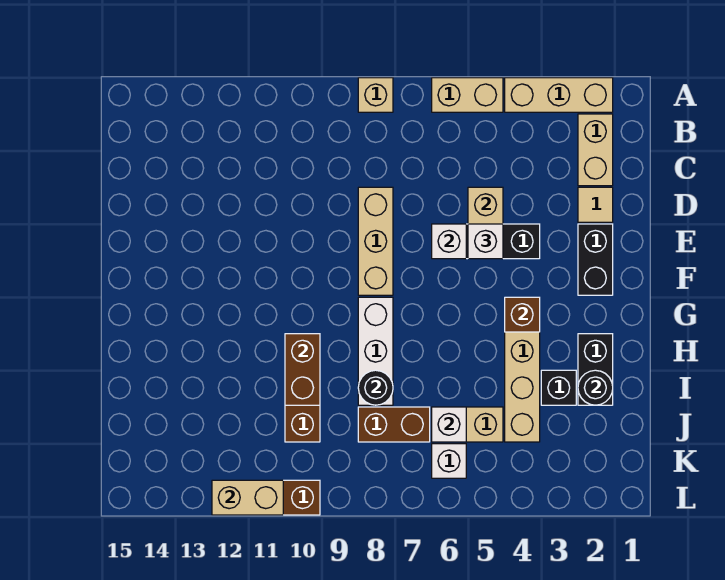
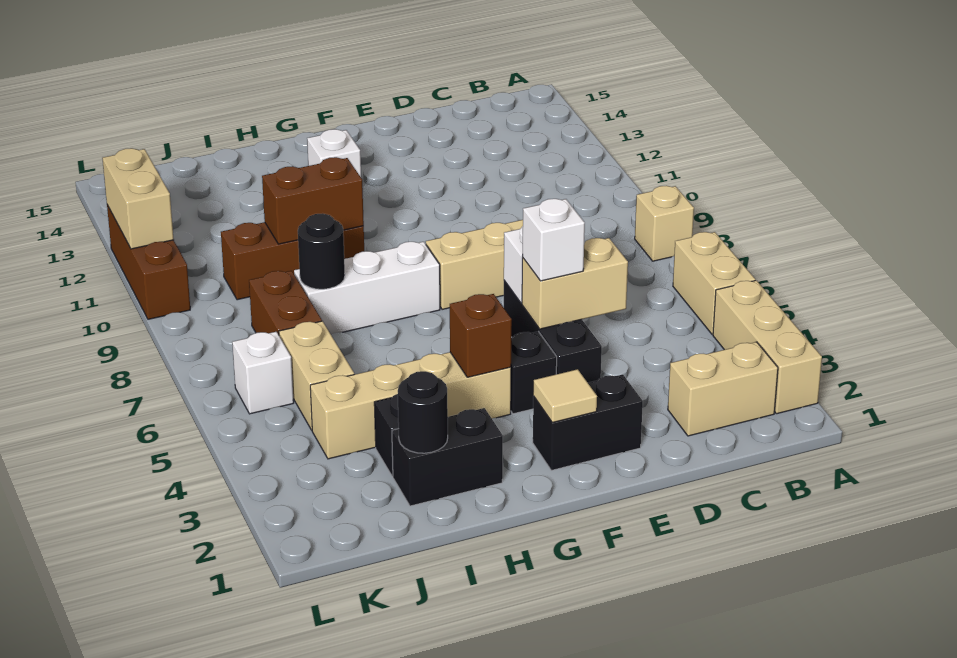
tan 1x1 tile [578,187,613,222] -> tan 1x1 tile moved to [533,369,597,422]
none -> black 1x1 brick [511,332,557,414]
white 1x1 brick [432,407,466,442] -> white 1x1 brick moved to [307,129,361,177]

